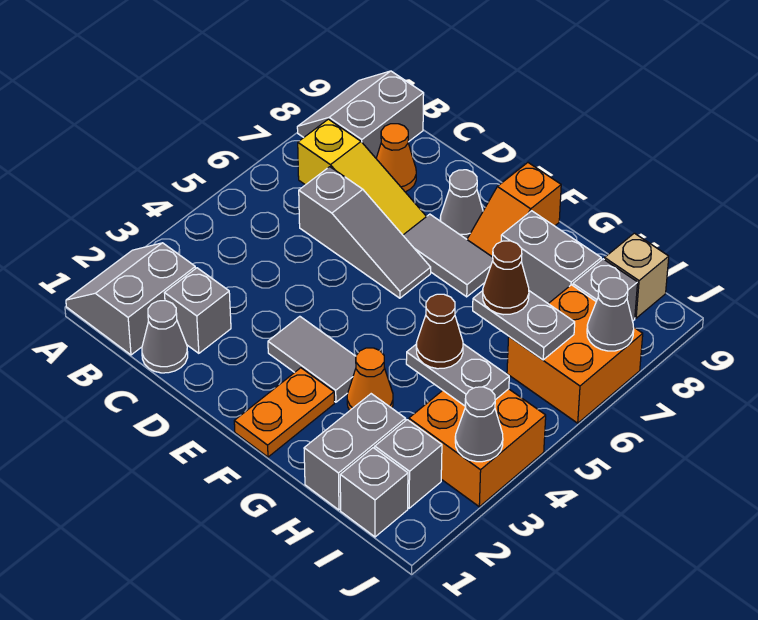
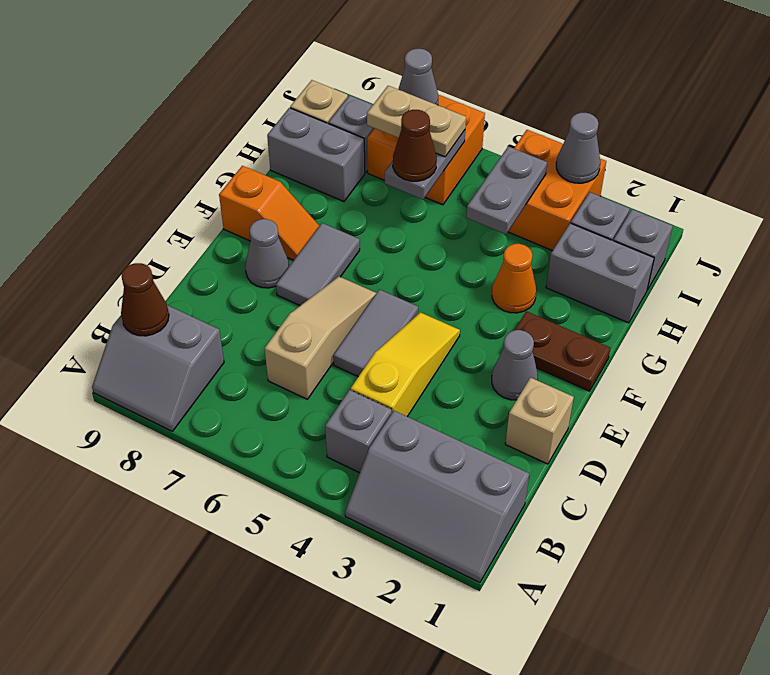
grey 2x2 slope [66,243,195,355] -> grey 2x3 slope [345,411,529,583]
yellow 1x3 slope [298,119,427,235] -> yellow 1x3 slope moved to [351,312,460,417]
grey 1x1 cone [142,301,188,373] -> grey 1x1 cone moved to [492,330,538,400]
grey 1x1 brick [165,268,231,353] -> grey 1x1 brick moved to [325,390,392,473]
grey 1x3 slope [299,167,431,298] -> tan 1x3 slope [265,276,376,399]
orange 1x1 cone [376,124,416,192] -> none
none -> tan 1x1 brick [505,378,574,464]
grey 1x2 tile [268,316,356,402] -> grey 1x2 tile moved to [333,289,418,377]
orange 1x2 plate [234,368,334,457] -> brown 1x2 plate [515,311,611,391]
grey 1x2 brick [501,211,601,304] -> grey 1x2 brick turned to [267,108,365,201]
brown 1x1 cone [416,294,463,369] -> brown 1x1 cone moved to [121,263,169,336]
none -> tan 1x2 plate [367,86,466,157]

